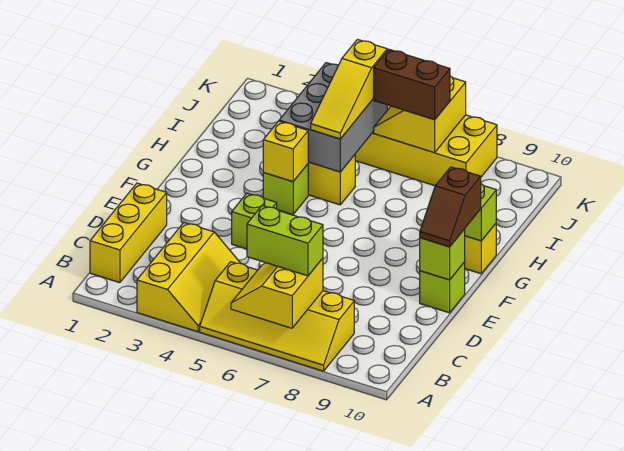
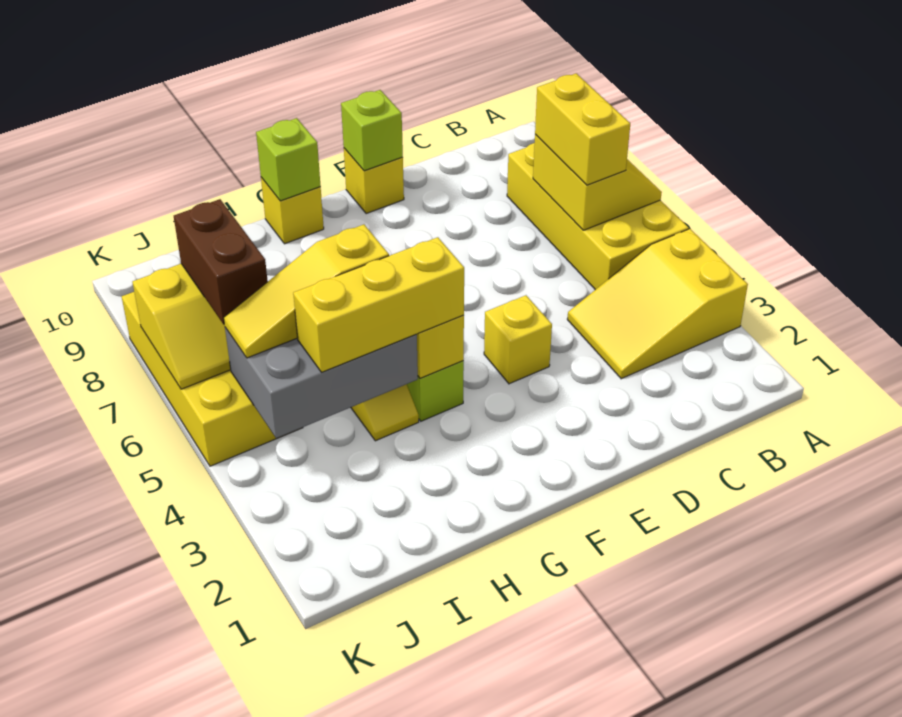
yellow 2x3 slope [137,223,241,332] -> yellow 2x3 slope turned to [567,229,748,379]
yellow 2x4 slope [200,262,354,371] -> yellow 2x4 brick [507,143,689,290]
yellow 2x2 slope [231,258,323,328] -> yellow 2x2 slope turned to [533,135,662,230]
yellow 1x3 brick [90,183,167,283] -> yellow 1x3 brick moved to [293,237,464,372]
lime 1x2 brick [247,206,323,276] -> yellow 1x2 brick [535,73,630,185]
lime 1x1 brick [232,193,277,249] -> yellow 1x1 brick [484,295,552,384]
lime 1x1 brick [420,262,465,313] -> yellow 1x1 brick [344,148,404,214]
brown 1x2 slope [420,167,481,247] -> none
yellow 1x3 slope [311,40,387,139] -> yellow 1x3 slope turned to [224,224,389,358]

